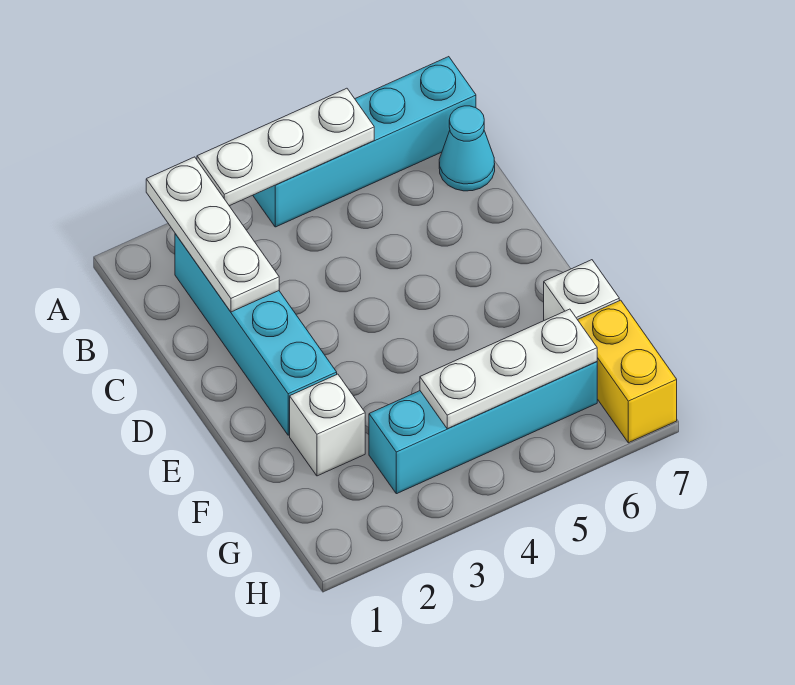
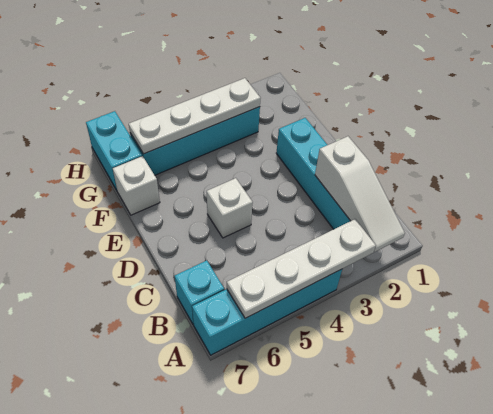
white 1x3 plate [146,157,279,312] -> white 1x3 slope [315,136,405,252]
white 1x3 plate [197,88,374,206] -> white 1x4 plate [227,219,376,318]
cyan 1x1 cone [439,106,495,191] -> cyan 1x1 brick [175,260,224,324]
white 1x1 brick [290,374,365,476] -> white 1x1 brick moved to [207,178,253,238]
white 1x3 plate [420,309,597,429] -> white 1x4 plate [129,78,260,154]
yellow 1x2 brick [578,300,677,443] -> cyan 1x2 brick [86,111,142,190]

